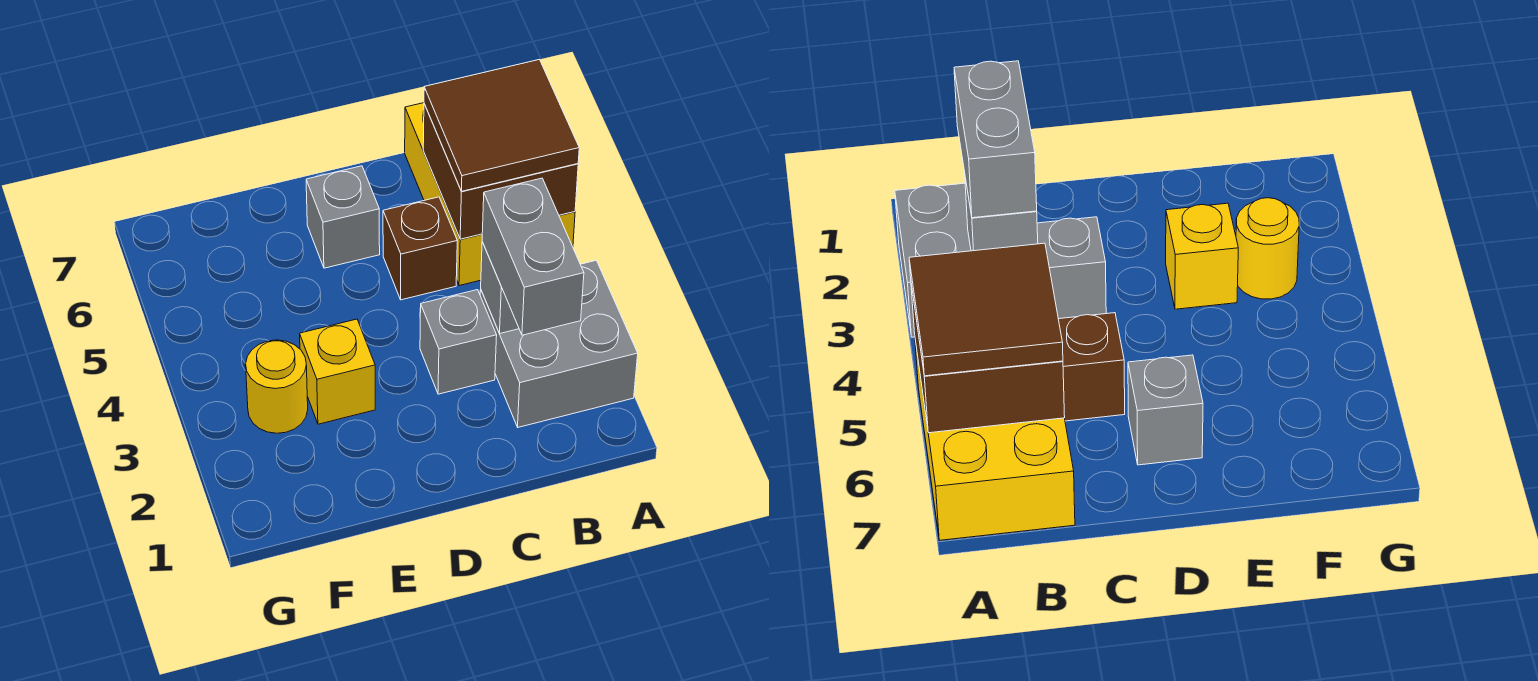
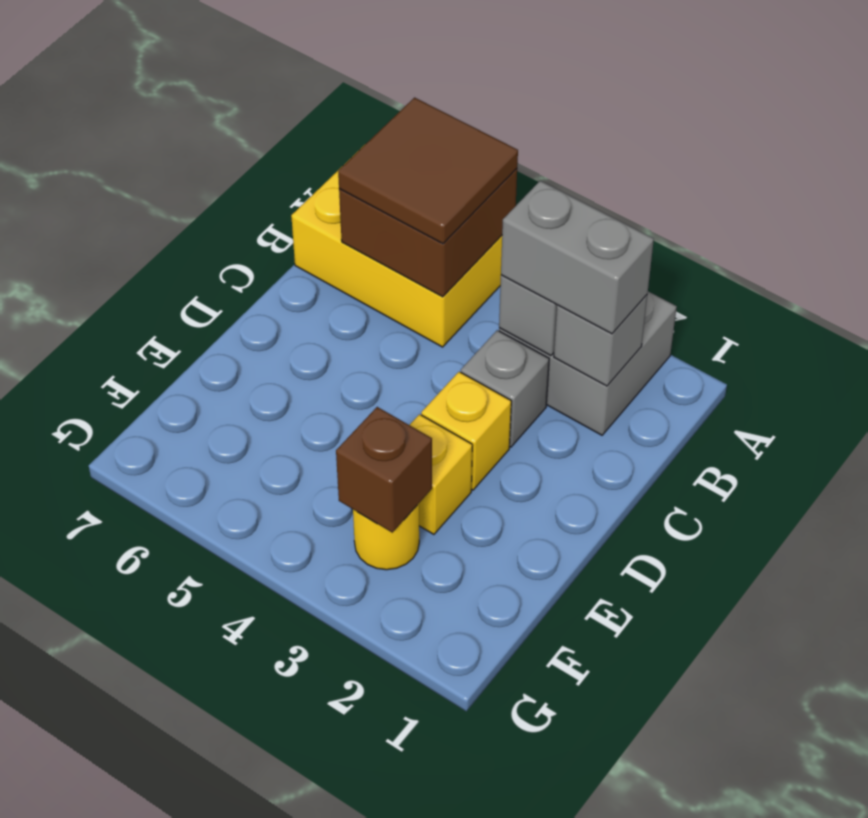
brown 1x1 brick [383,197,457,300] -> brown 1x1 brick moved to [336,407,432,533]
none -> yellow 1x1 brick [421,372,511,490]
grey 1x1 brick [306,166,380,268] -> grey 1x1 brick moved to [554,295,647,386]

